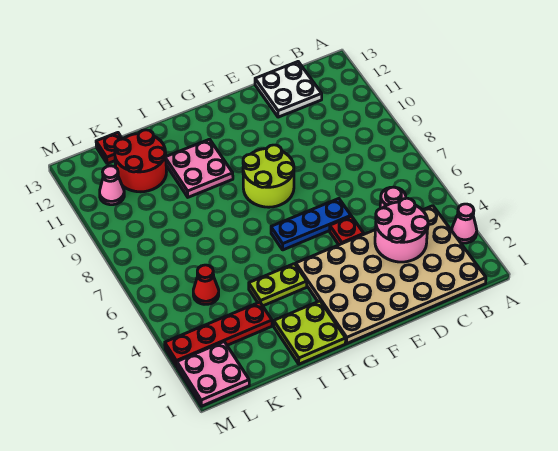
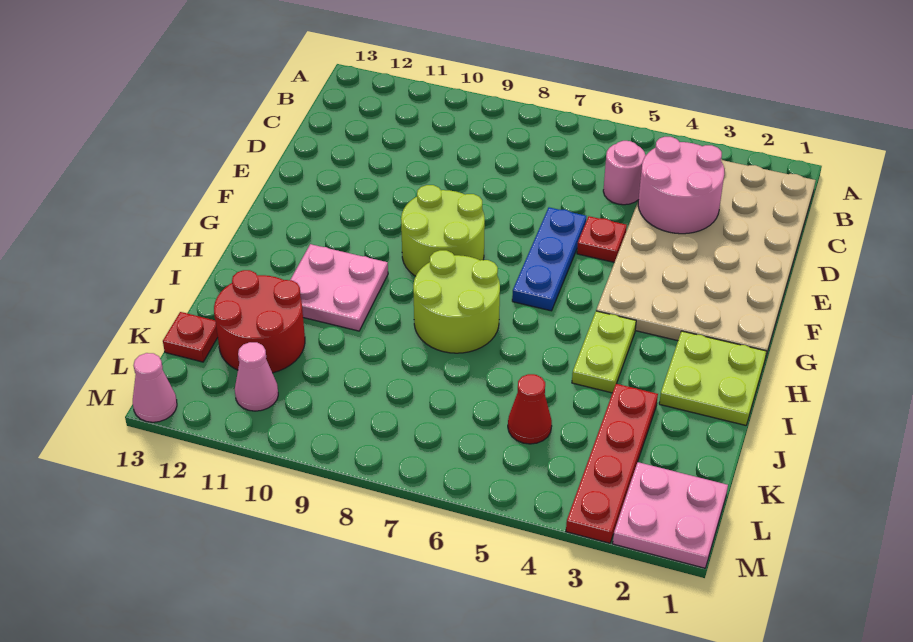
pink 1x1 cone [452,204,477,243] -> pink 1x1 cone moved to [133,353,177,422]
white 2x2 plate [255,62,322,117] -> none
none -> lime 2x2 round brick [413,250,500,353]

